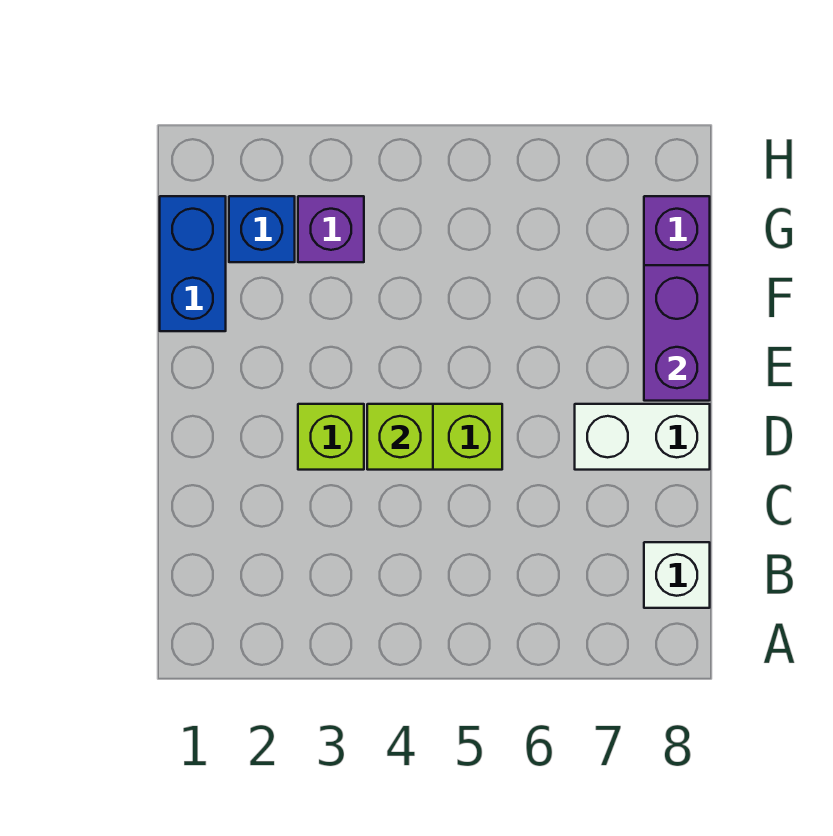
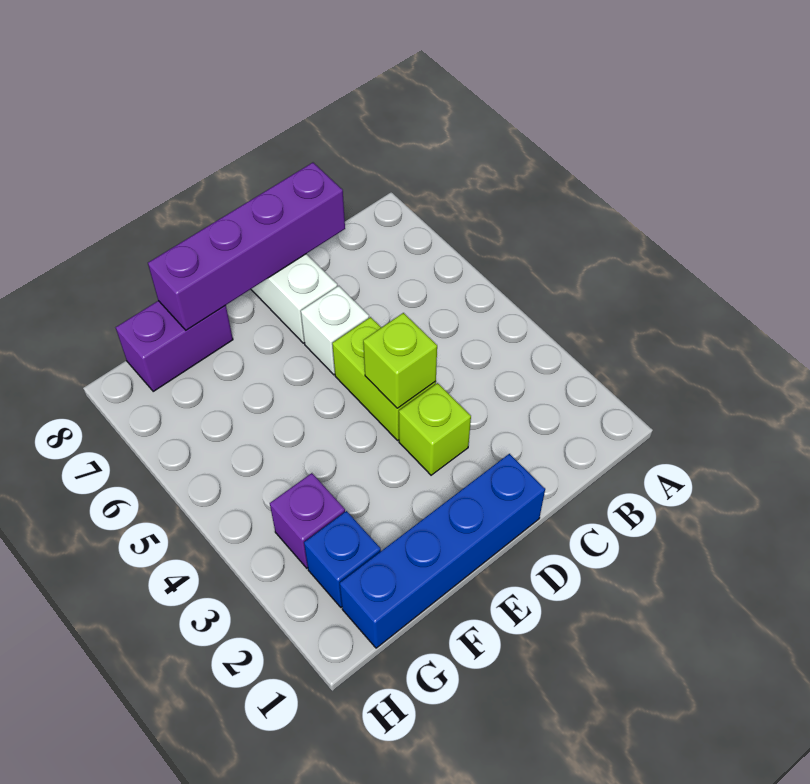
white 1x1 brick [644,542,710,608] -> white 1x1 brick moved to [301,286,369,375]
purple 1x2 brick [644,265,710,401] -> purple 1x4 brick [148,163,345,330]
blue 1x2 brick [160,196,226,331] -> blue 1x4 brick [340,454,545,648]

